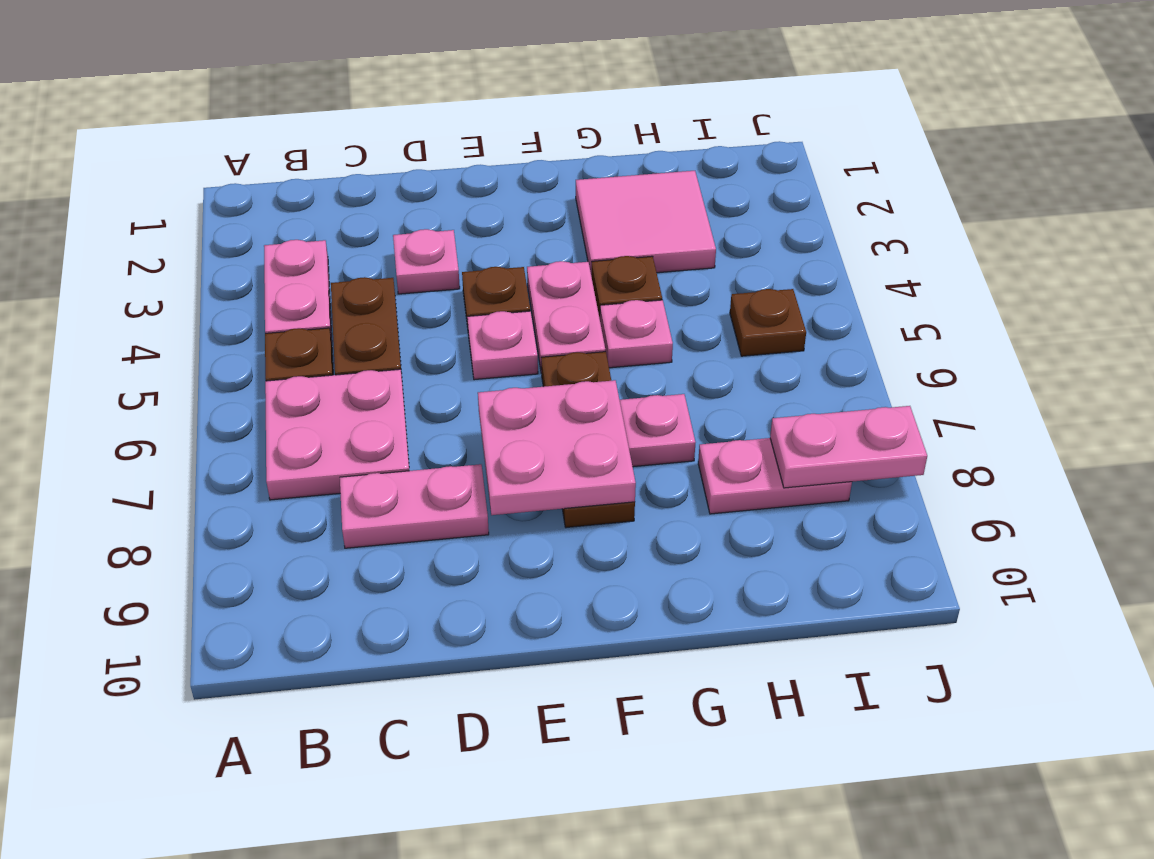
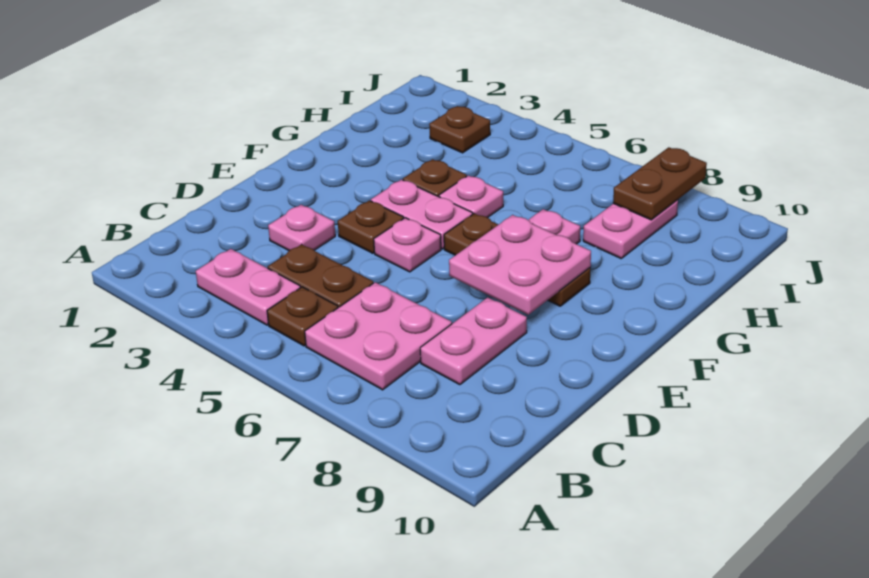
pink 2x2 tile [576,171,716,277] -> none
brown 1x1 plate [730,289,806,356] -> brown 1x1 plate moved to [429,106,490,153]
pink 1x2 plate [770,406,927,488] -> brown 1x2 plate [613,147,707,220]

